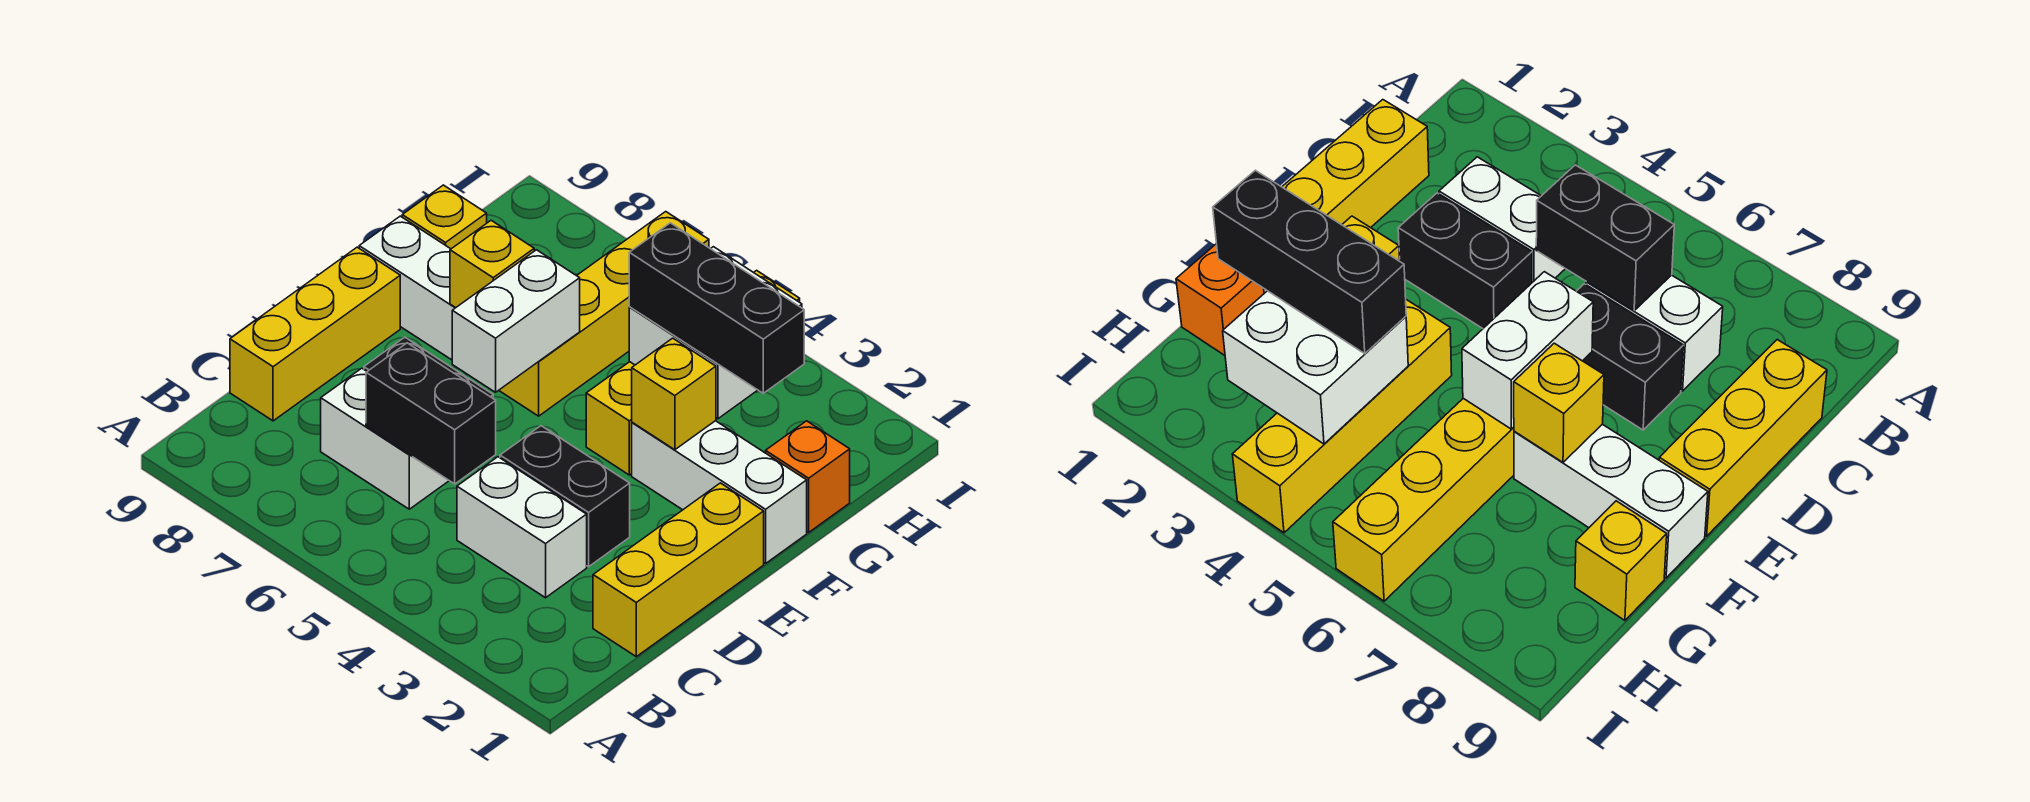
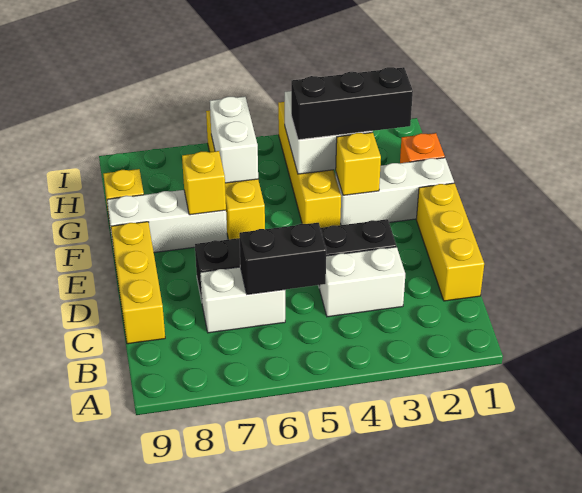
white 1x2 brick [452,250,580,392] -> white 1x2 brick moved to [210,97,258,183]

